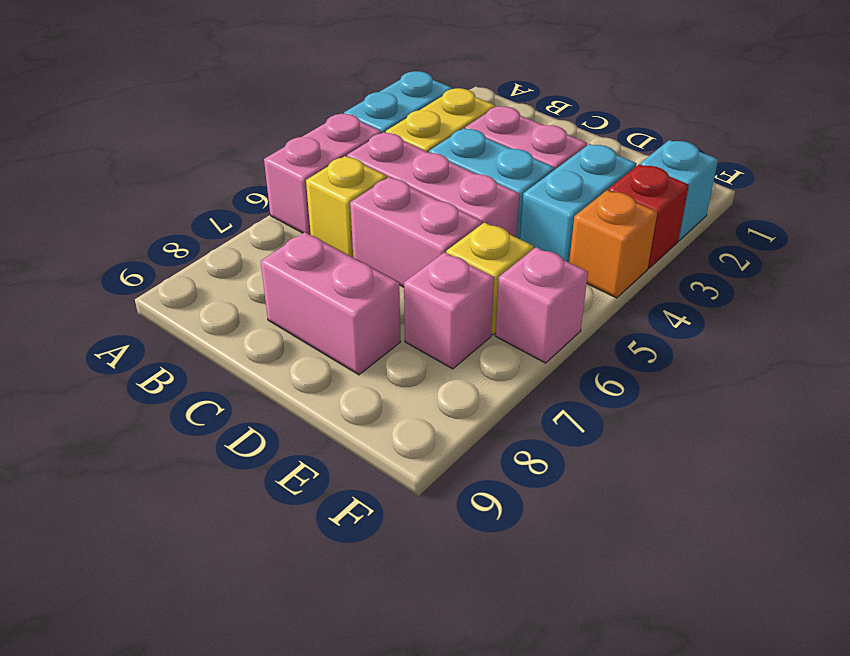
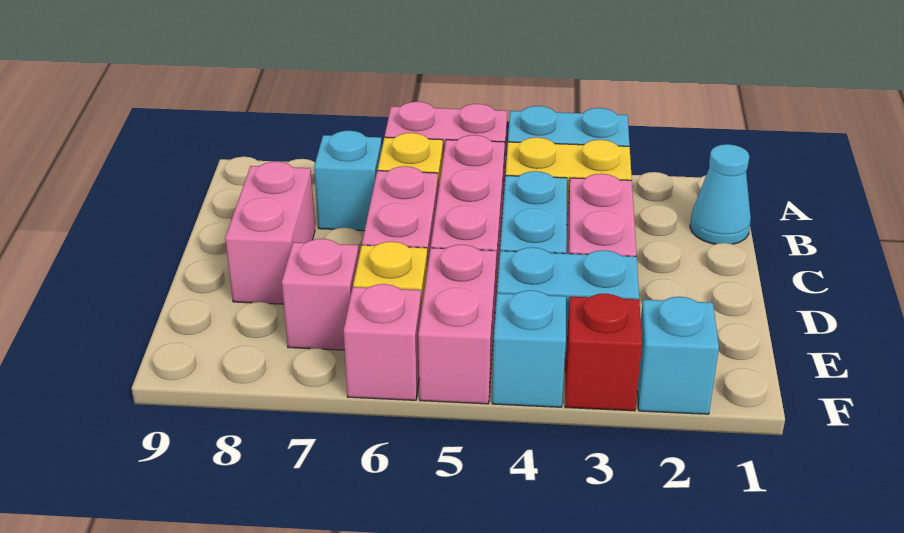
none -> cyan 1x1 cone [690,144,751,244]
none -> cyan 1x1 brick [314,131,382,231]
none -> pink 1x2 brick [418,244,497,404]
orange 1x1 brick [569,190,657,298] -> cyan 1x1 brick [492,290,566,407]

